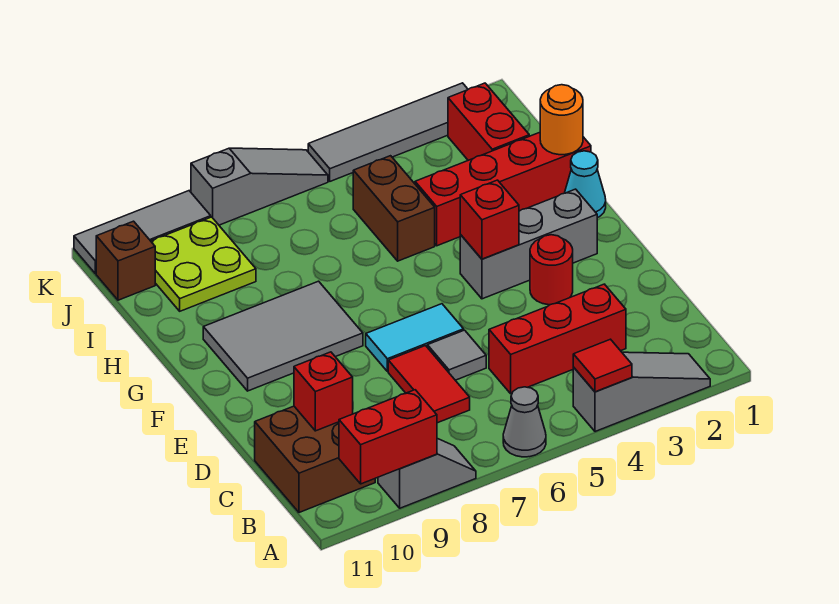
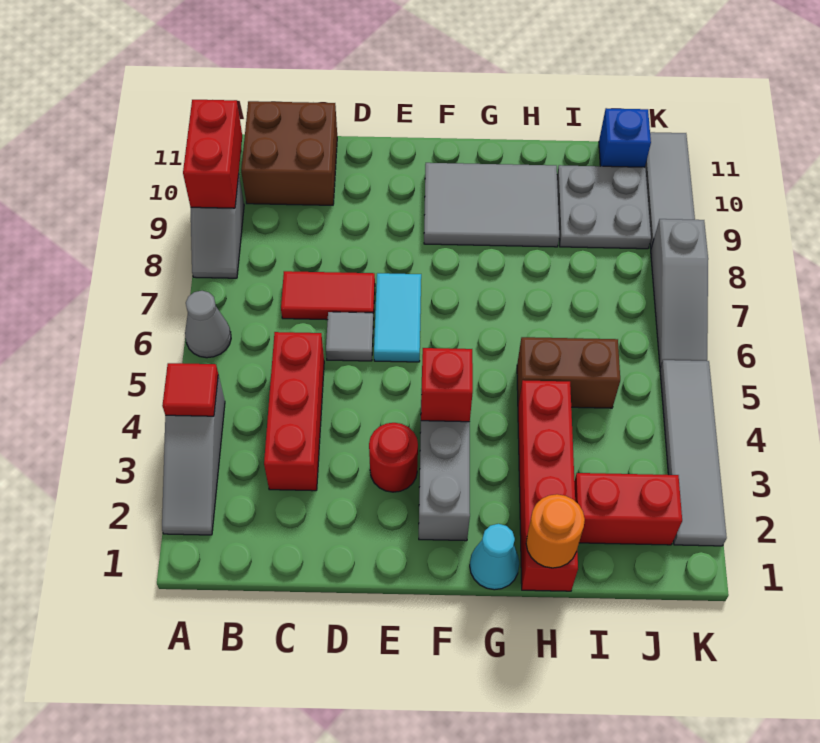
red 1x1 brick [294,352,353,431] -> none
grey 2x3 tile [203,281,363,391] -> grey 2x3 tile turned to [424,163,559,247]
lime 2x2 plate [151,217,256,311] -> grey 2x2 plate [557,165,651,249]
brown 1x1 brick [96,221,155,300] -> blue 1x1 brick [599,108,651,167]

